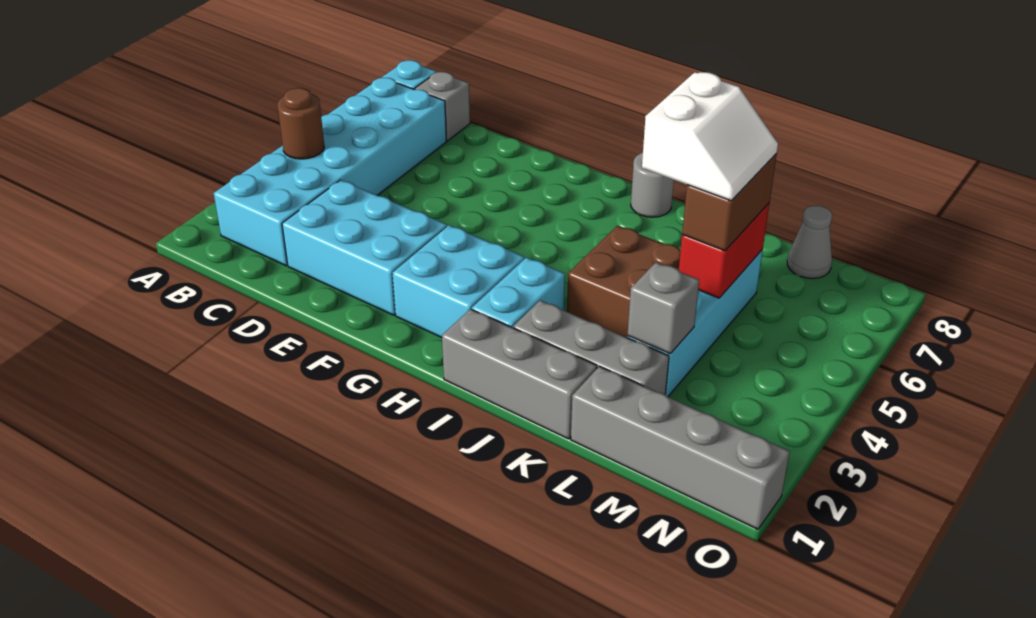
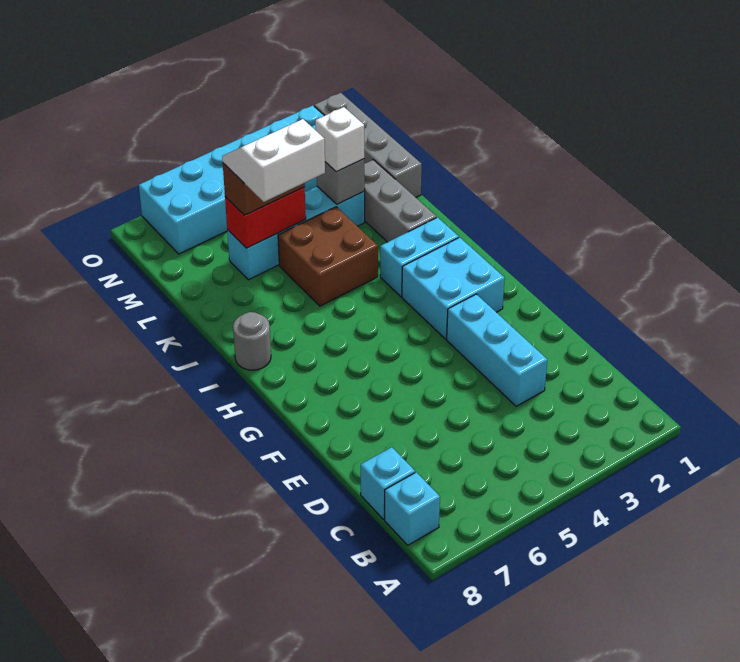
cyan 2x6 brick [214,77,447,266] -> cyan 2x6 brick moved to [139,105,324,254]
brown 1x1 round brick [277,88,324,159] -> none
grey 1x1 brick [415,72,470,141] -> cyan 1x1 brick [361,447,415,519]
cyan 2x3 brick [282,180,447,315] -> cyan 1x3 brick [447,294,547,406]
grey 1x3 brick [442,309,597,439] -> none
none -> white 1x1 brick [315,107,364,172]
grey 1x1 cone [787,205,832,279] -> none

